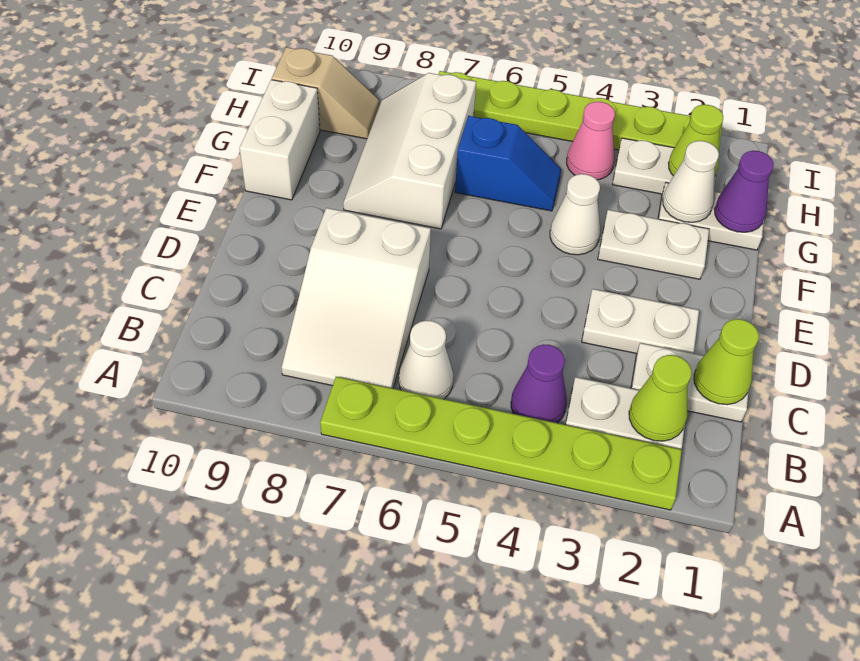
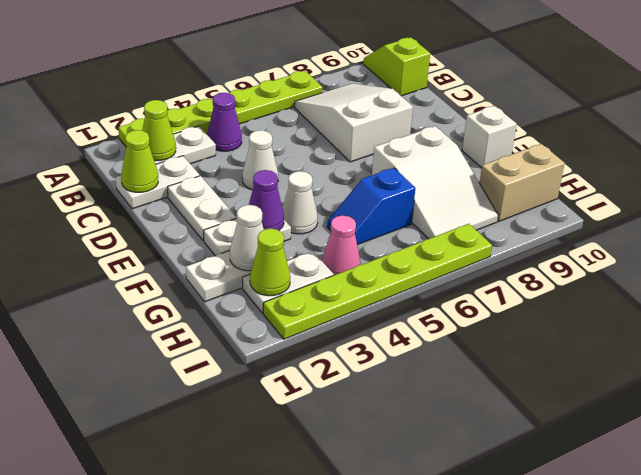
none -> lime 1x2 slope [363,38,430,96]
white 1x1 cone [399,321,453,399] -> white 1x1 cone moved to [242,130,278,190]
white 1x2 plate [582,289,699,354] -> white 1x2 plate turned to [168,176,236,241]
white 2x3 slope [343,73,476,229] -> white 2x3 slope turned to [372,126,498,239]
white 1x2 brick [240,80,320,200] -> white 1x1 brick [462,106,516,168]
purple 1x1 cone [714,151,774,232] -> purple 1x1 cone moved to [249,170,284,230]
tan 1x2 slope [272,47,379,139] -> tan 1x2 brick [480,144,565,221]

